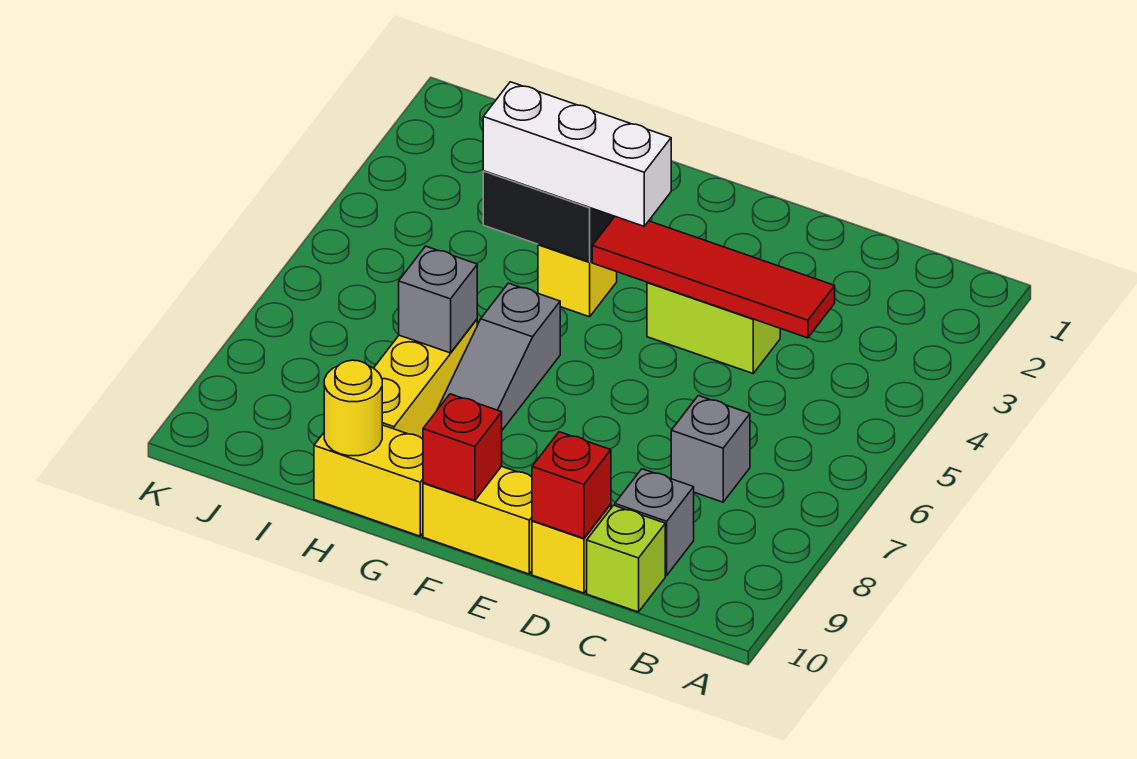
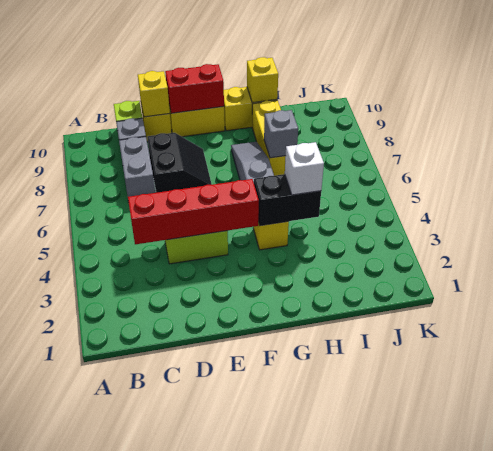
red 1x4 tile [592,217,835,338] -> red 1x4 brick [128,179,259,244]
grey 1x1 brick [671,396,750,502] -> grey 1x2 brick [119,137,155,197]
none -> black 2x2 slope [147,133,212,193]
red 1x1 brick [532,432,611,538] -> yellow 1x1 brick [138,71,170,117]
white 1x3 brick [483,82,671,226] -> white 1x1 brick [285,142,324,195]
red 1x1 brick [423,394,502,501] -> red 1x2 brick [165,64,224,113]
yellow 1x1 round brick [324,360,382,456] -> yellow 1x1 brick [247,57,278,103]

